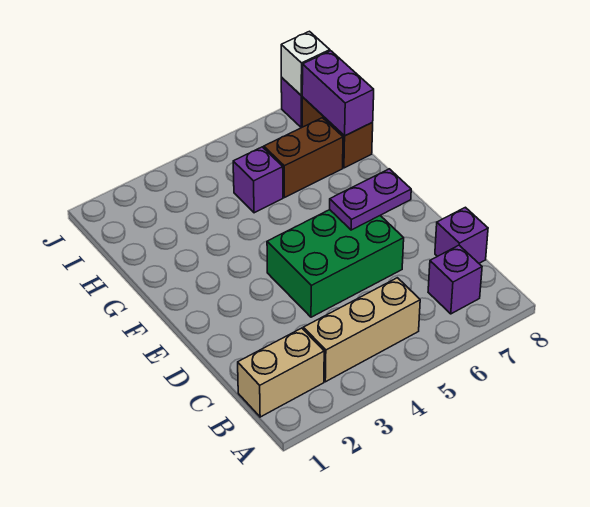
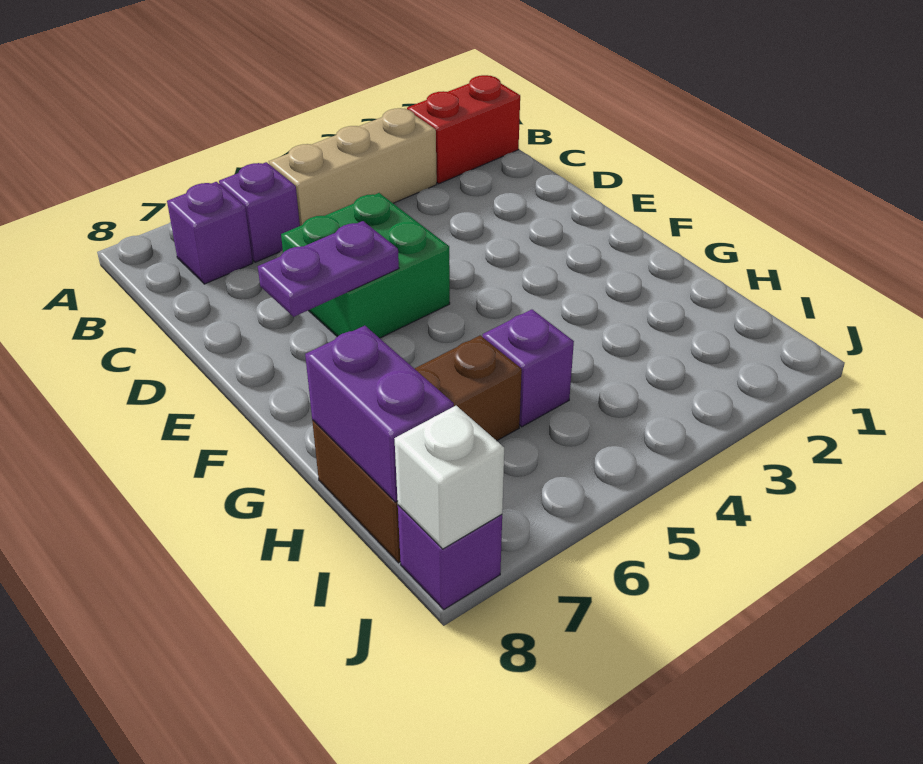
tan 1x2 brick [238,328,324,417] -> red 1x2 brick [407,75,520,184]
purple 1x1 brick [435,207,488,263] -> purple 1x1 brick moved to [219,162,300,262]
green 2x3 brick [267,210,404,317] -> green 2x2 brick [281,193,450,338]

